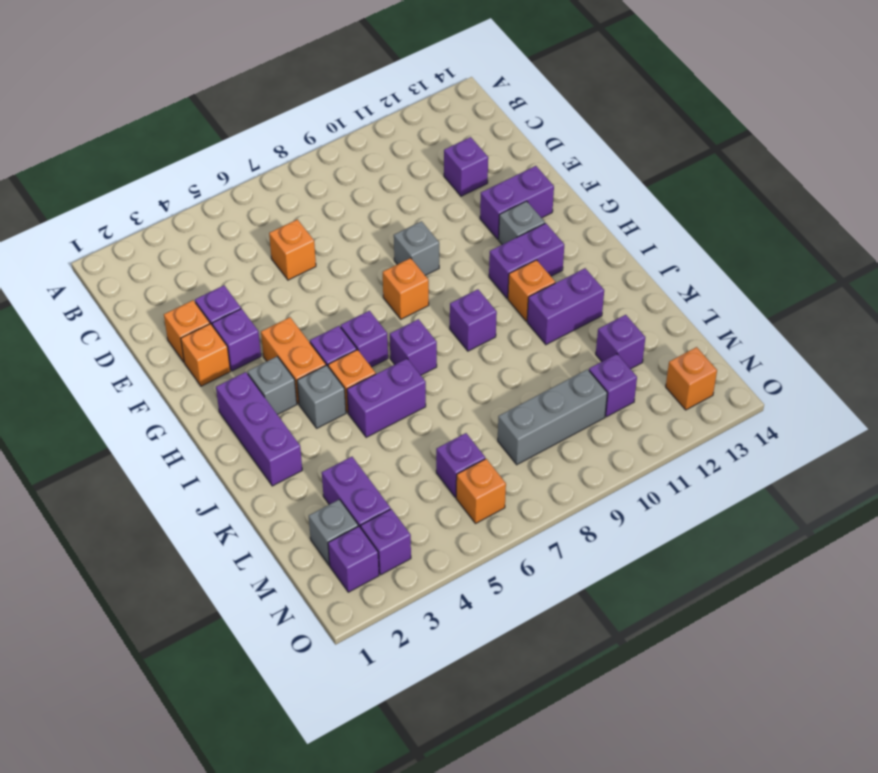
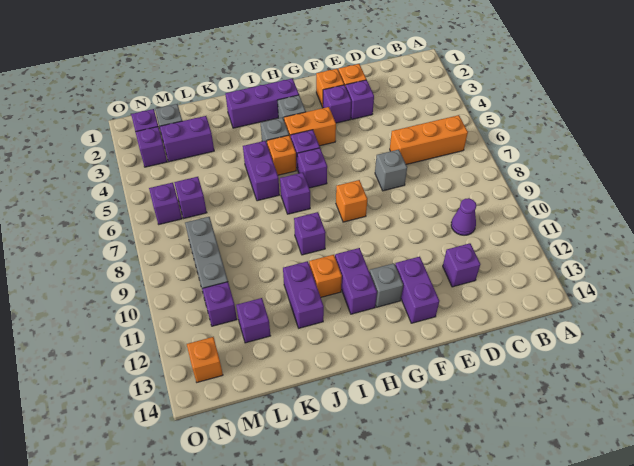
none -> purple 1x1 cone [451,198,476,235]
orange 1x1 brick [269,219,316,280] -> orange 1x3 brick [390,115,468,164]
grey 1x1 brick [394,221,439,275] -> grey 1x1 brick moved to [375,150,407,191]
orange 1x1 brick [456,459,506,524] -> purple 1x1 brick [149,183,182,224]

